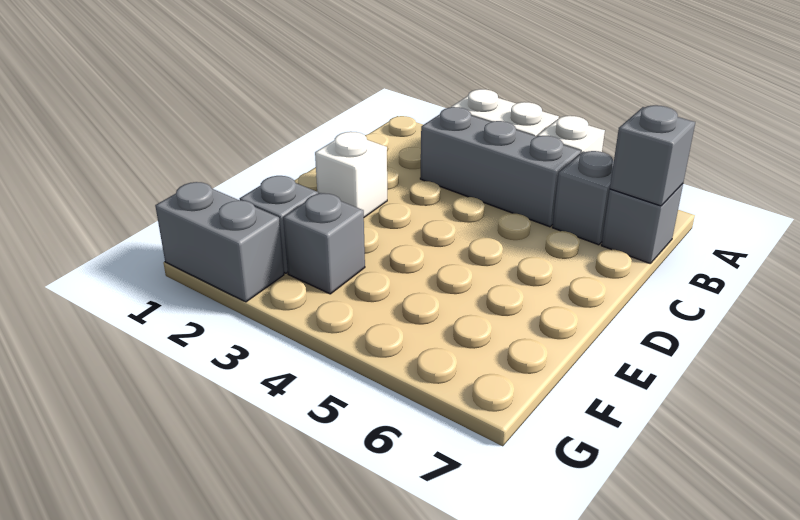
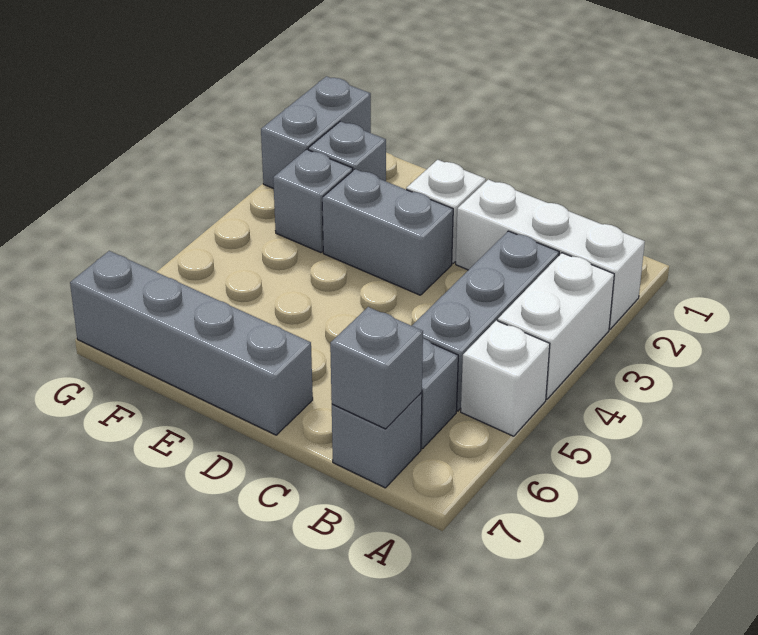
none -> white 1x3 brick [456,180,645,329]
none -> grey 1x2 brick [322,169,453,295]
none -> grey 1x4 brick [70,251,313,435]

